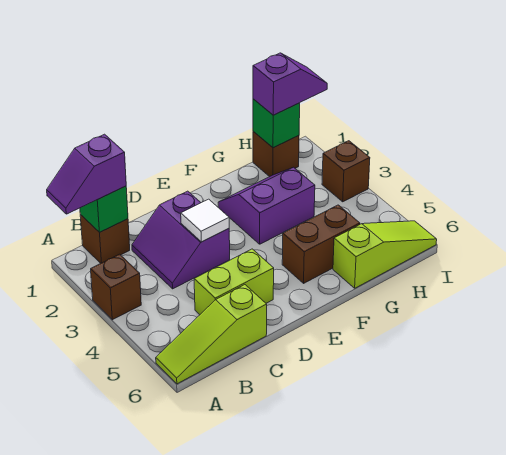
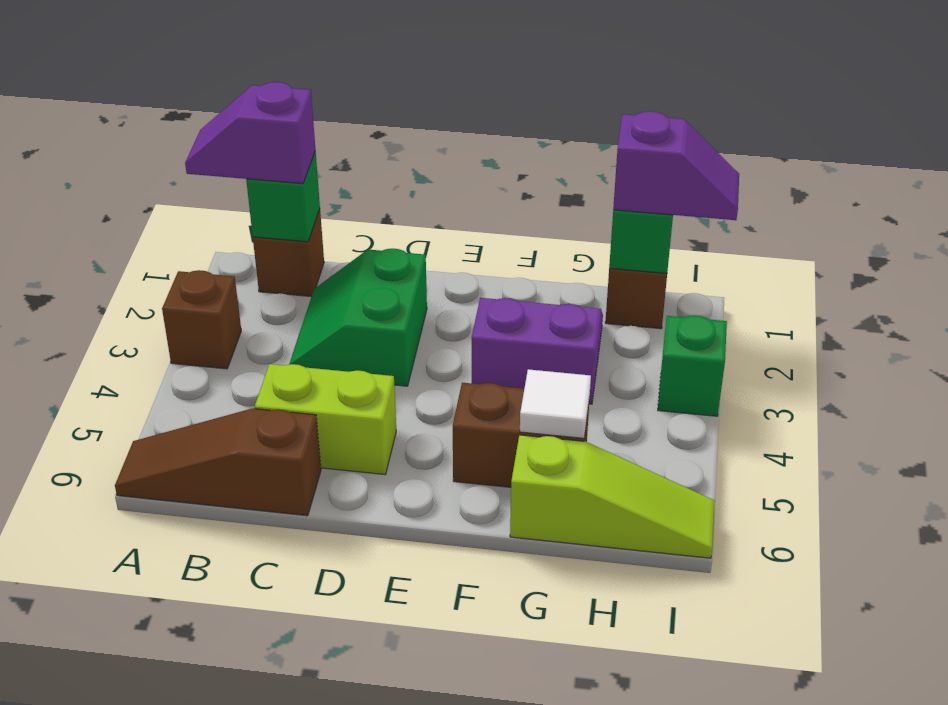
lime 1x3 slope [156,285,267,384] -> brown 1x3 slope [115,408,321,516]
purple 2x2 slope [132,191,230,289] -> green 2x2 slope [289,249,427,386]
white 1x1 tile [181,199,229,242] -> white 1x1 tile moved to [520,369,591,438]
brown 1x1 brick [322,141,370,202] -> green 1x1 brick [658,315,727,416]

